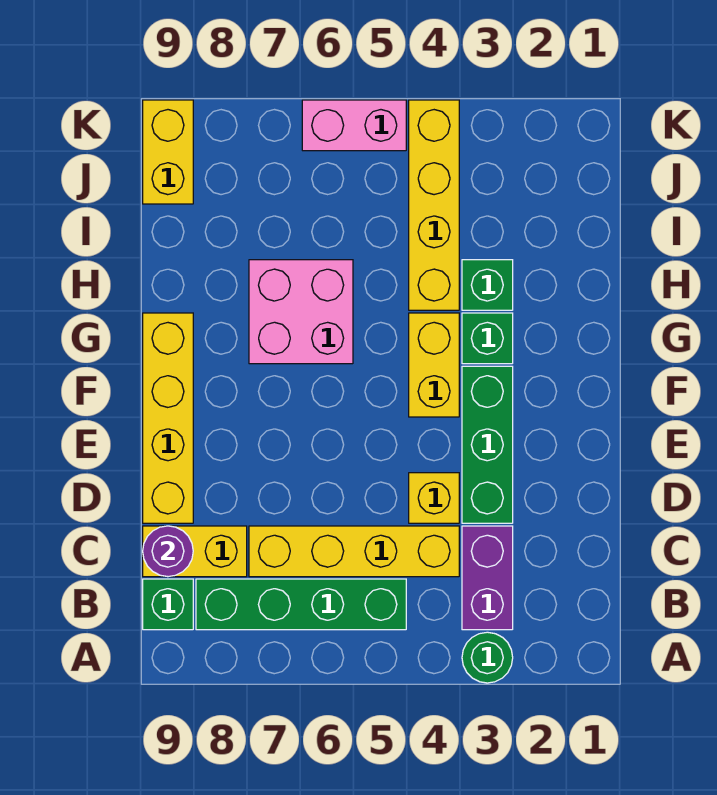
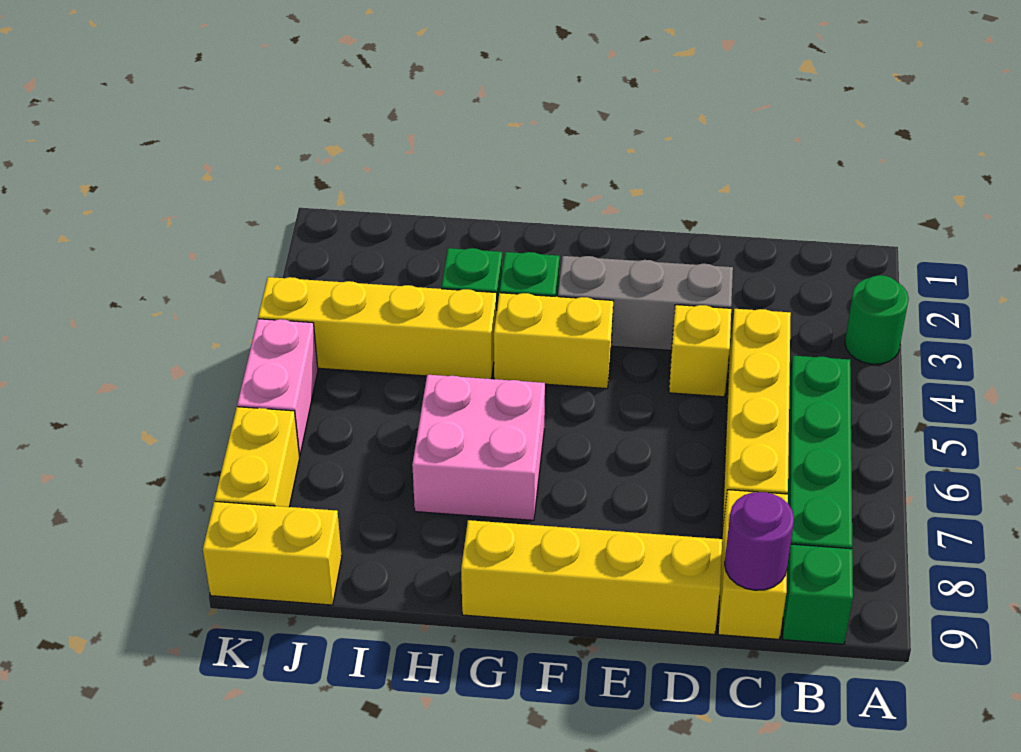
purple 1x2 brick [462,526,513,630] -> none
green 1x3 brick [462,366,513,523] -> grey 1x3 brick [558,256,733,350]
none -> yellow 1x2 brick [215,407,300,507]

